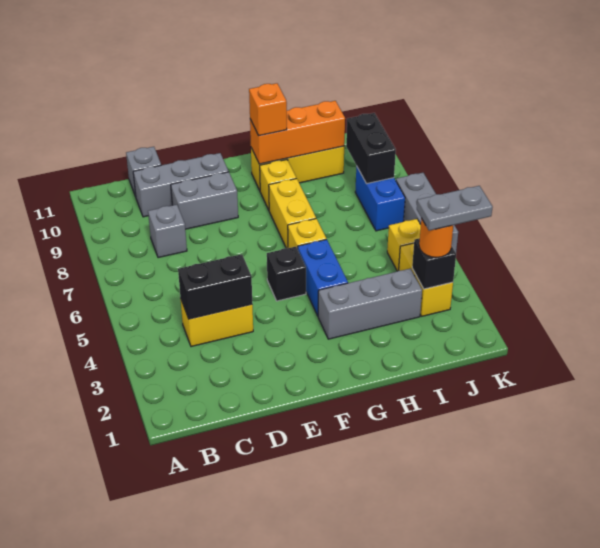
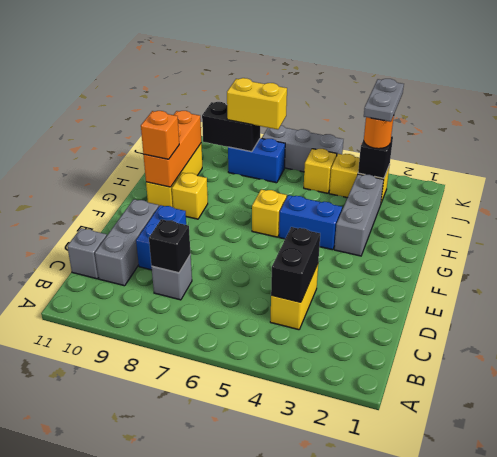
grey 1x2 brick [171,172,238,229] -> blue 1x2 brick [136,205,186,270]
black 1x1 brick [267,247,306,301] -> black 1x1 brick moved to [149,219,191,273]
yellow 1x2 brick [269,179,316,248] -> yellow 1x2 brick moved to [227,78,287,129]

